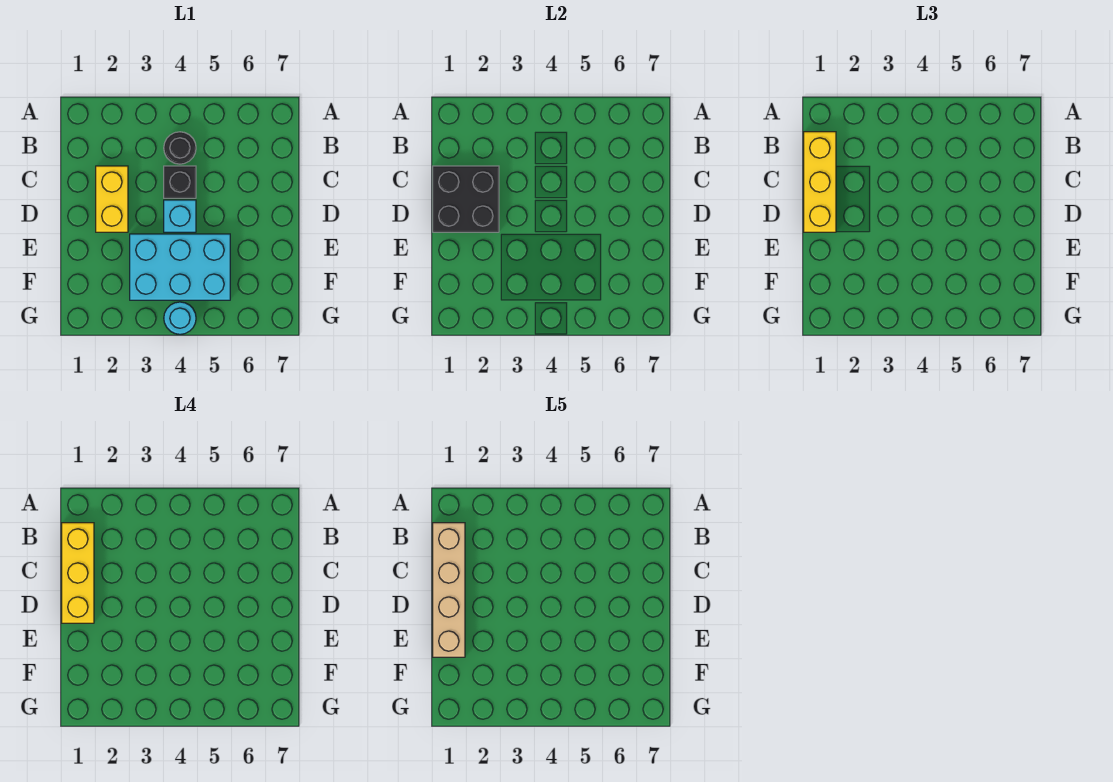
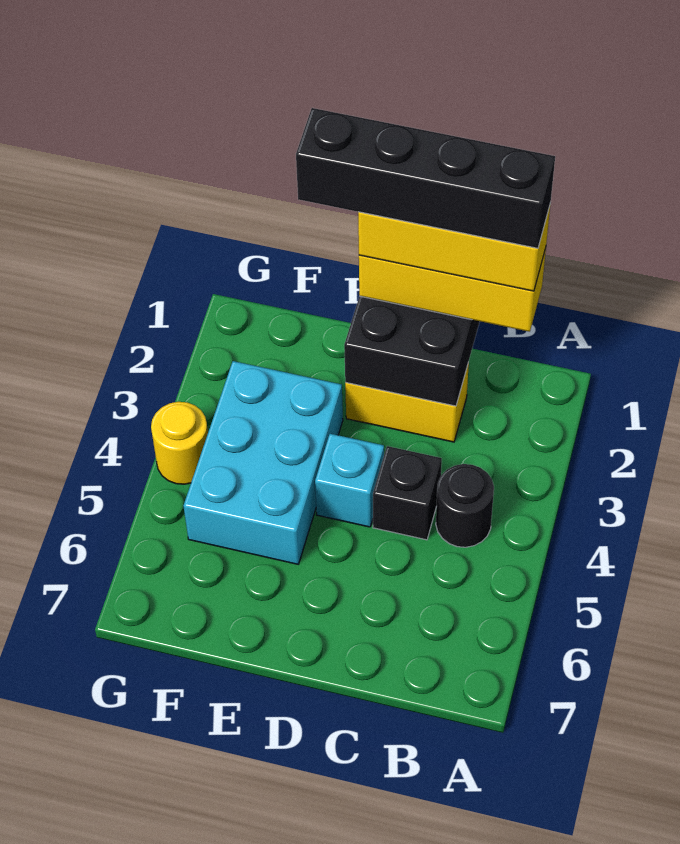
tan 1x4 brick [433,523,465,657] -> black 1x4 brick [296,108,555,248]
cyan 1x1 round brick [164,302,196,334] -> yellow 1x1 round brick [151,402,208,484]

